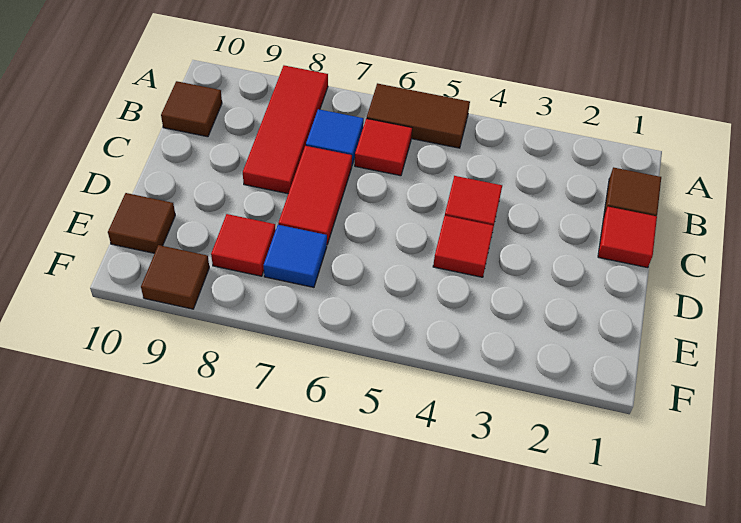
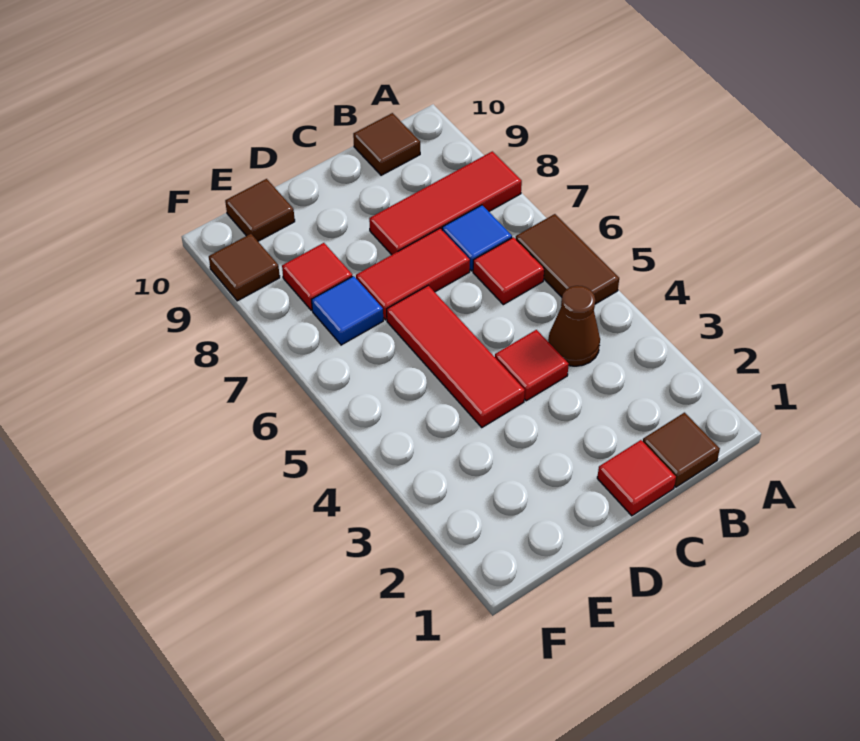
none -> brown 1x1 cone [548,286,600,366]
red 1x1 tile [433,216,494,277] -> red 1x3 tile [387,285,525,427]

